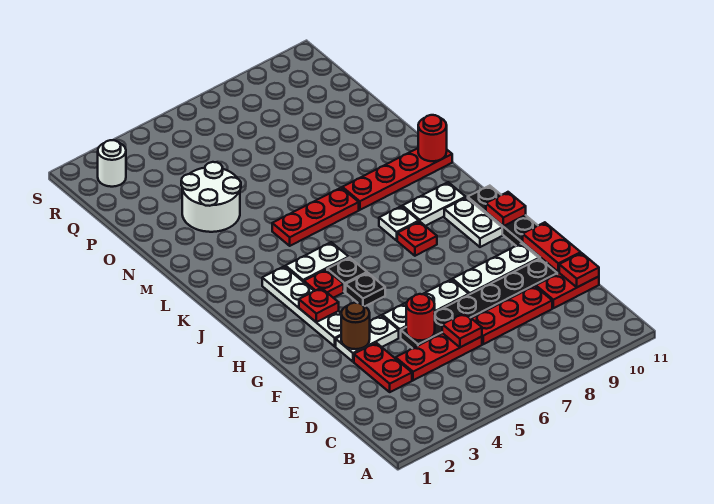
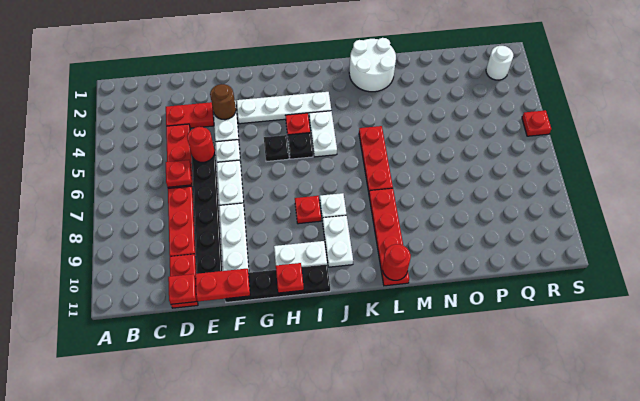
red 1x1 plate [299,288,339,322] -> red 1x1 plate moved to [522,110,551,136]
white 2x2 round brick [181,162,241,232] -> white 2x2 round brick moved to [349,38,396,92]

